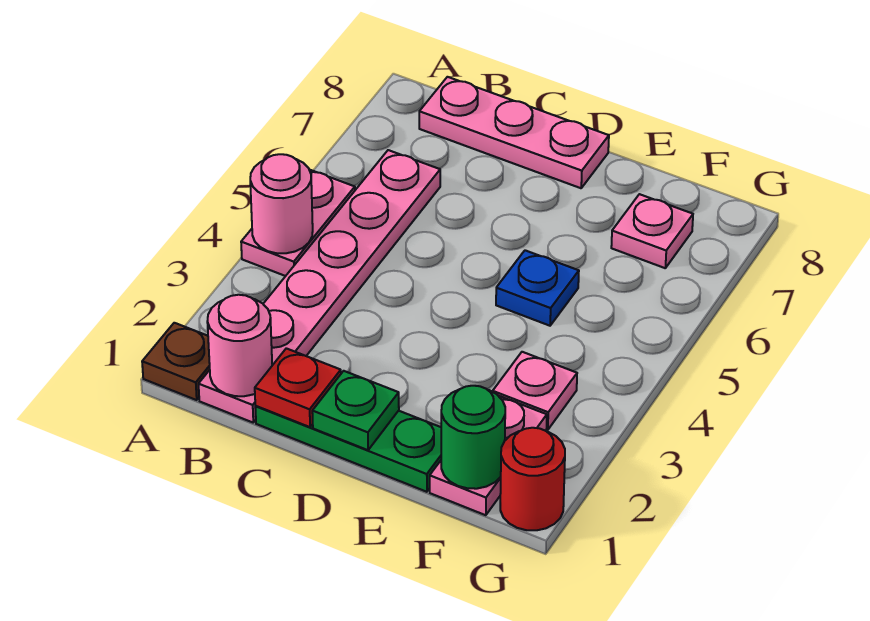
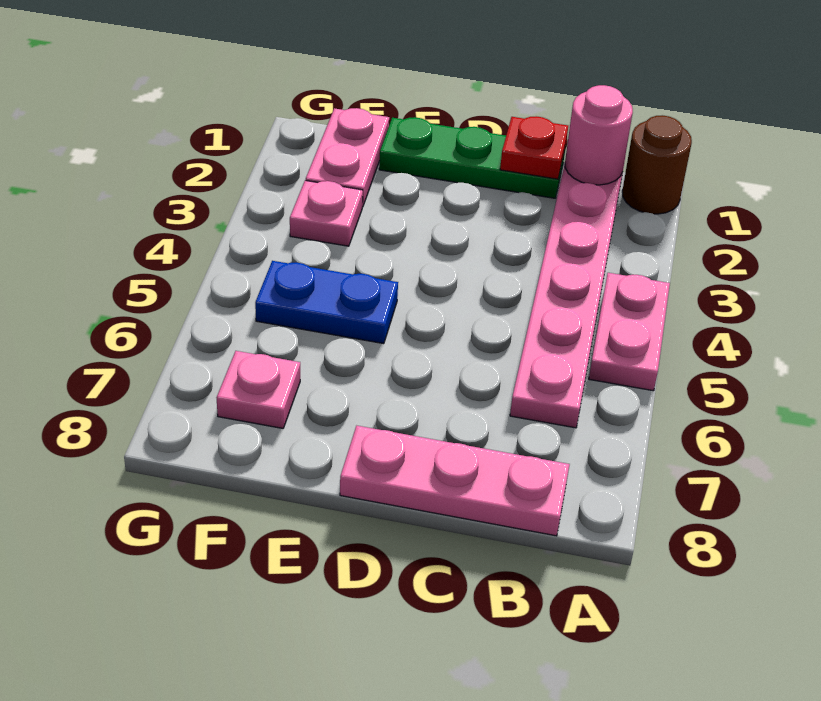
brown 1x1 plate [142,323,210,400] -> brown 1x1 round brick [622,115,692,214]
pink 1x1 round brick [250,154,313,253] -> none
green 1x1 plate [312,371,399,450] -> none
blue 1x1 plate [496,250,579,326] -> blue 1x2 plate [255,261,398,344]
green 1x1 round brick [441,386,505,489] -> none
red 1x1 round brick [500,428,565,530] -> none

